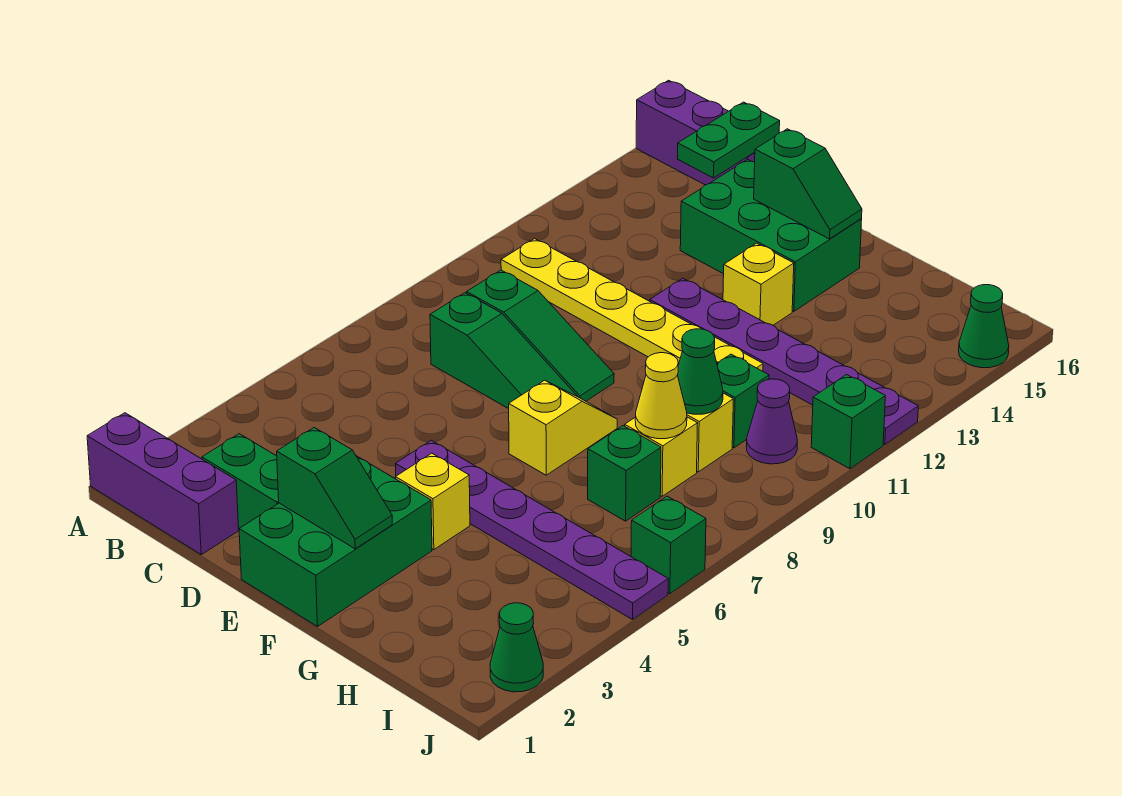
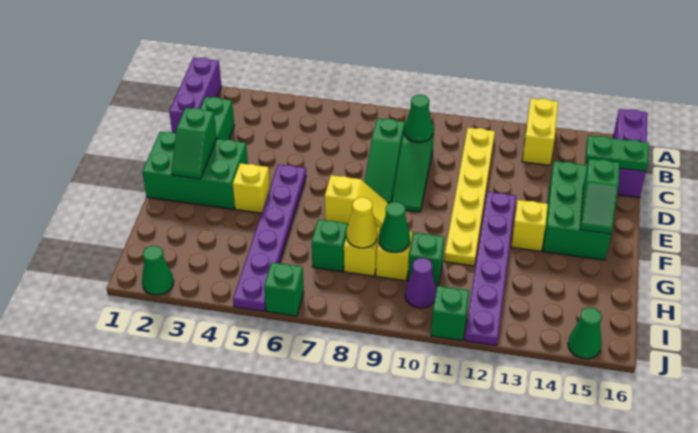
none -> yellow 1x2 brick [522,98,558,165]
none -> green 1x1 cone [404,95,433,142]

